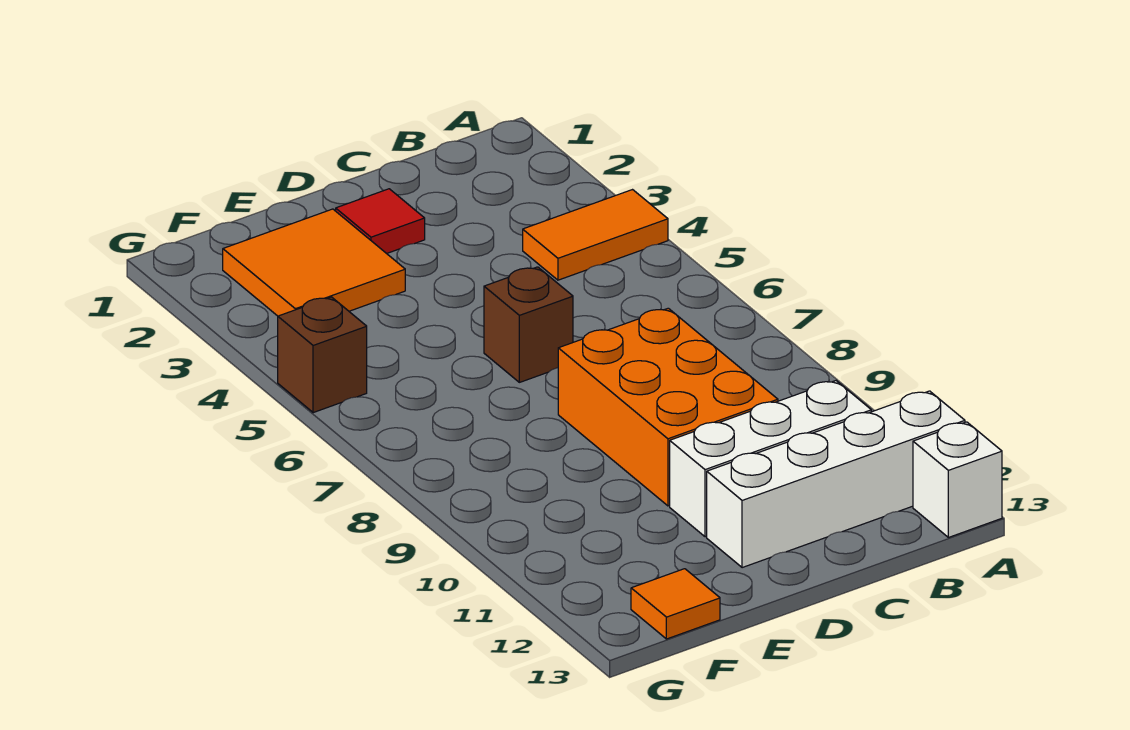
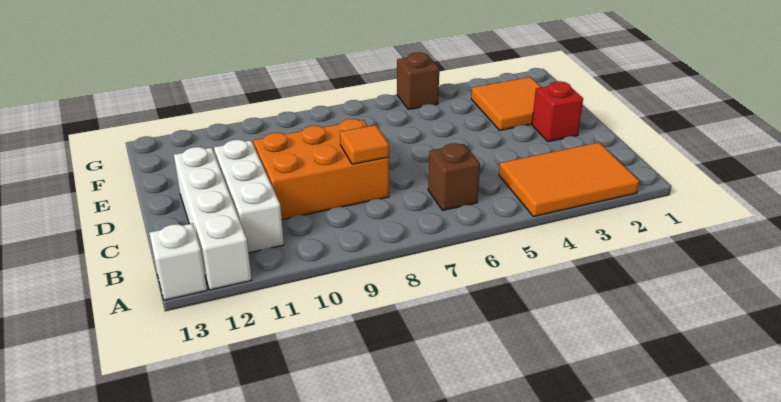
orange 1x2 tile [523,190,668,280] -> orange 2x3 tile [499,143,639,217]
red 1x1 tile [336,189,425,254] -> red 1x1 brick [532,81,583,142]
brown 1x1 brick [484,267,573,382] -> brown 1x1 brick moved to [428,143,480,211]
orange 1x1 tile [631,569,720,639] -> orange 1x1 tile moved to [340,125,389,164]

